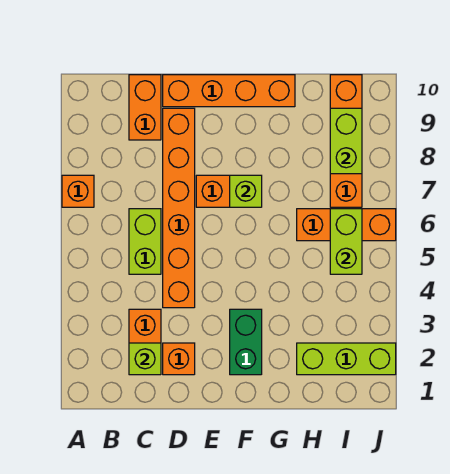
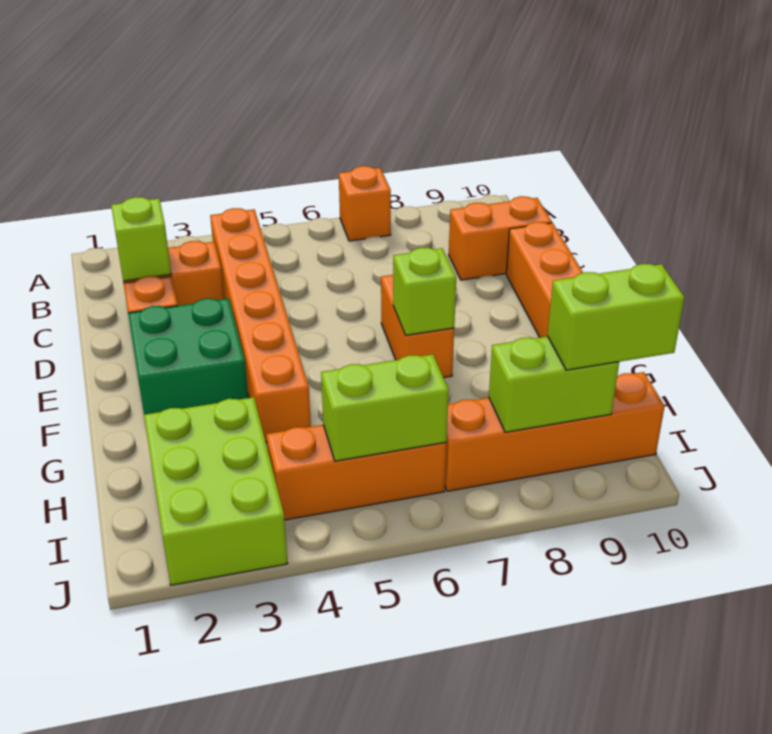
lime 1x2 brick [129,209,161,274] -> lime 1x2 brick moved to [547,264,684,370]
orange 1x6 brick [163,108,195,308] -> orange 1x6 brick turned to [210,208,311,443]
green 1x2 brick [230,309,262,375] -> green 2x2 brick [128,298,248,415]
lime 1x3 brick [297,343,396,375] -> lime 2x3 brick [144,397,288,585]
orange 1x3 brick [297,209,396,241] -> orange 1x3 brick turned to [266,425,446,520]

